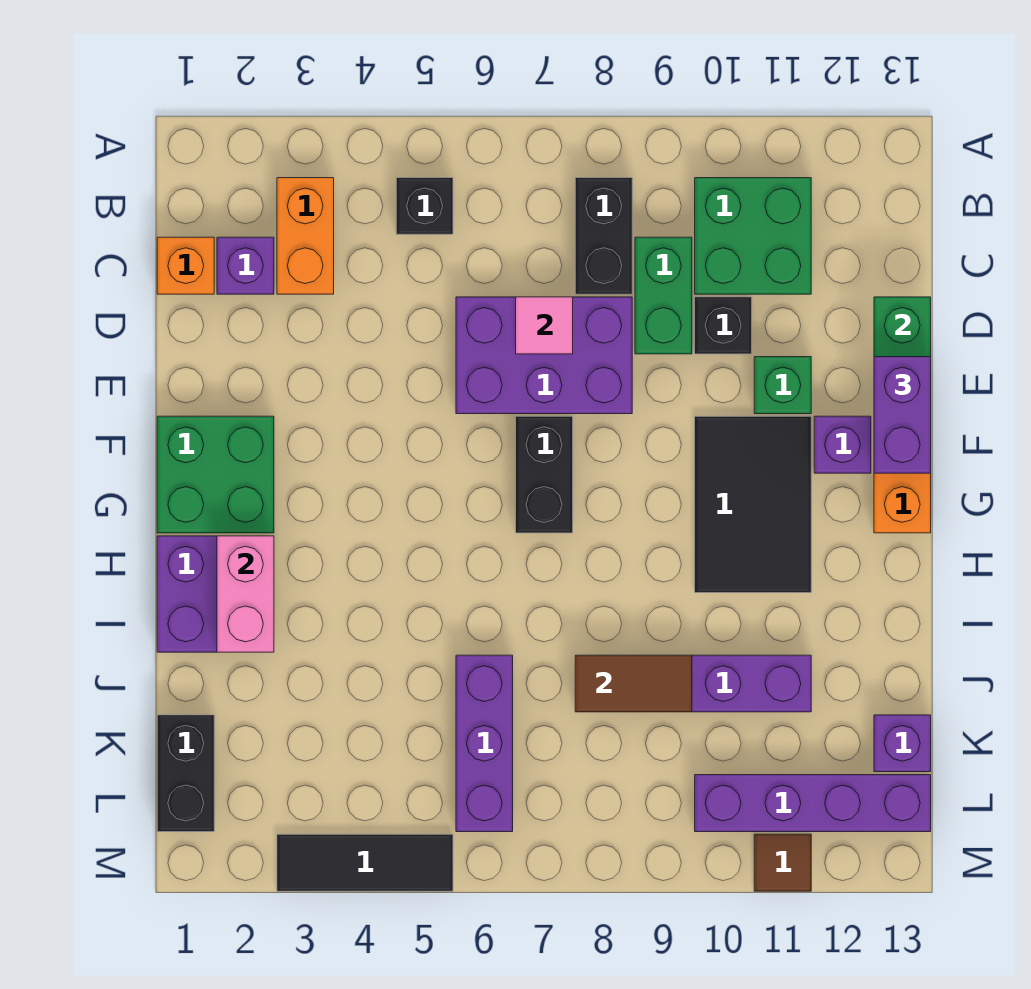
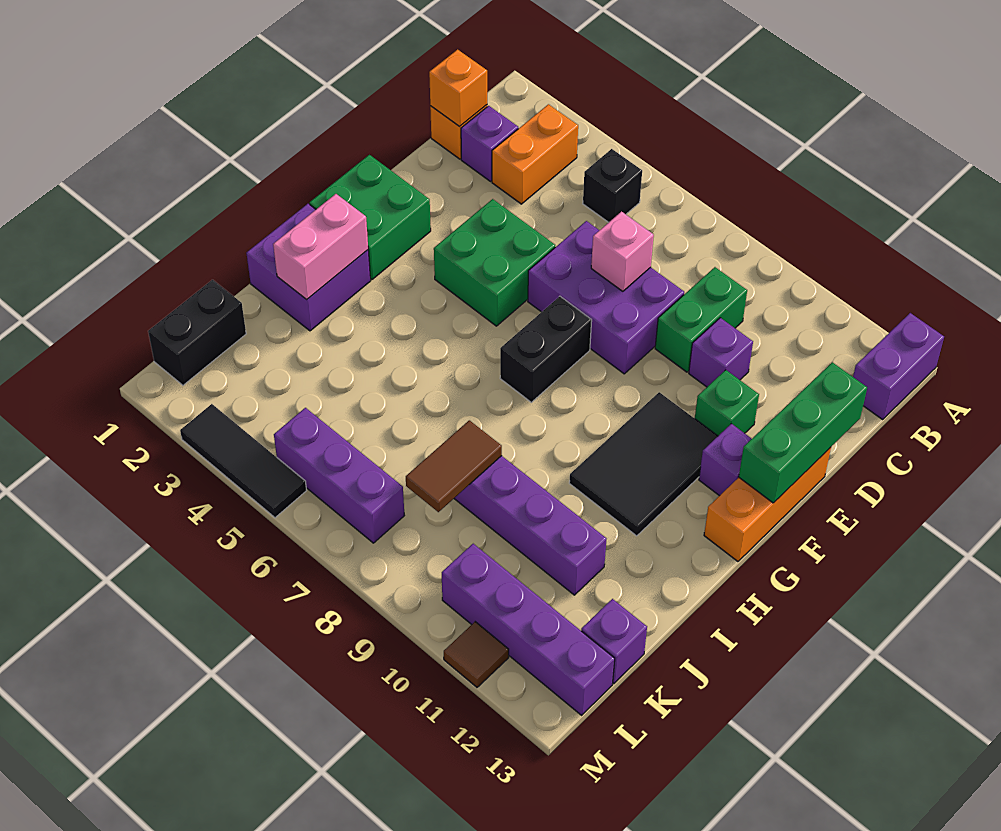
black 1x2 brick [575,178,632,294] -> none
green 2x2 brick [695,178,811,294] -> green 2x2 brick moved to [434,199,555,326]
none -> orange 1x1 brick [429,50,487,127]
pink 1x1 tile [516,297,573,354] -> pink 1x1 brick [591,212,654,291]
black 1x1 brick [695,297,752,354] -> purple 1x1 brick [689,318,753,387]
purple 1x2 brick [874,357,931,473] -> purple 1x2 brick moved to [853,313,944,420]
purple 1x3 brick [456,655,513,832] -> purple 1x3 brick turned to [274,408,404,543]
brown 1x2 tile [575,655,692,712] -> brown 1x2 tile turned to [406,420,502,512]

